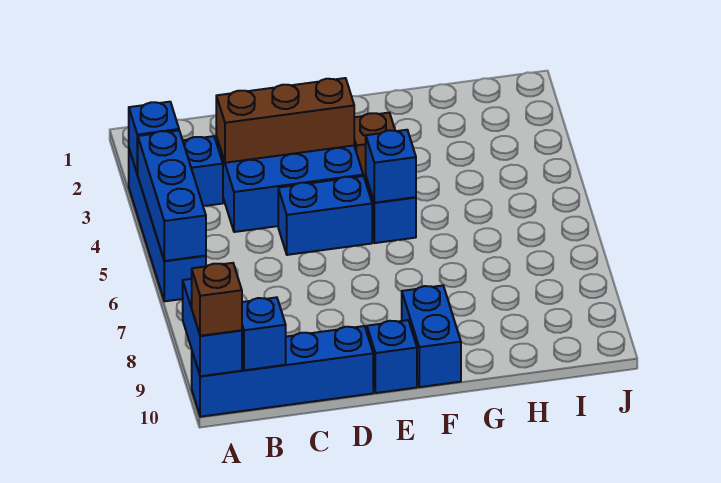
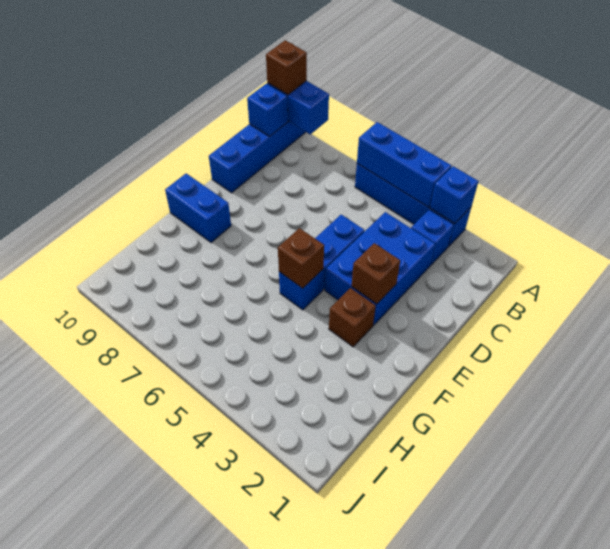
brown 1x3 brick [216,78,354,163] -> brown 1x1 brick [351,243,400,304]
blue 1x1 brick [367,320,417,393] -> none
blue 1x1 brick [366,130,416,203] -> brown 1x1 brick [278,228,324,288]

